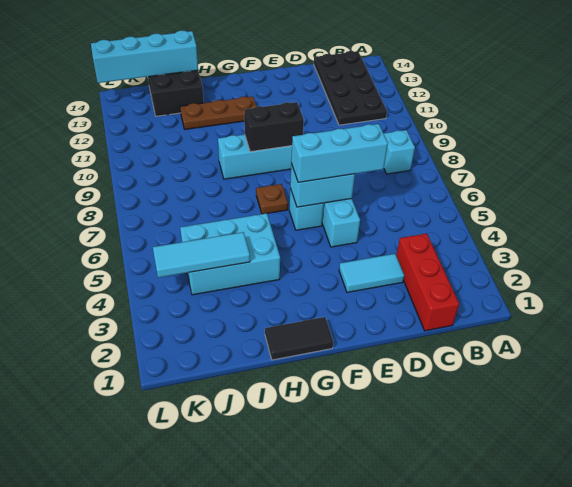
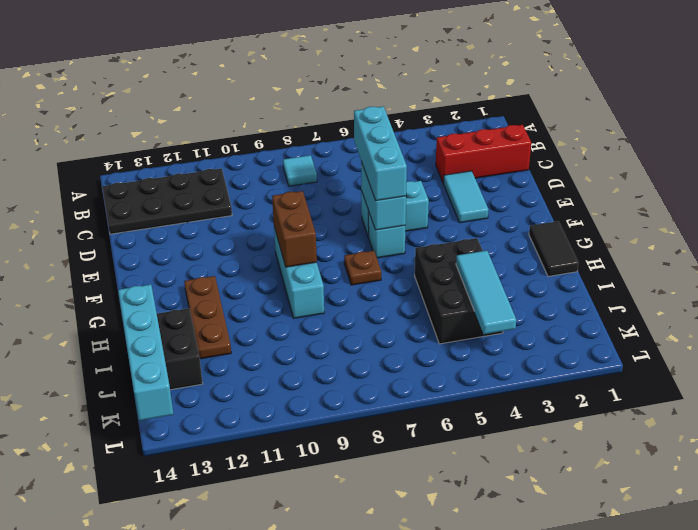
cyan 1x1 brick [384,130,415,174] -> cyan 1x1 tile [283,155,317,186]
black 1x2 brick [244,102,304,152] -> brown 1x2 brick [272,191,317,267]
cyan 2x3 brick [180,213,280,295] -> black 2x3 brick [415,238,503,344]

